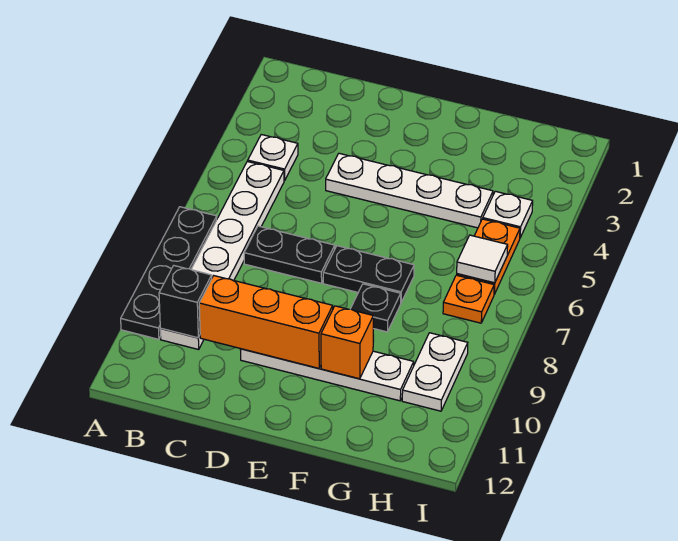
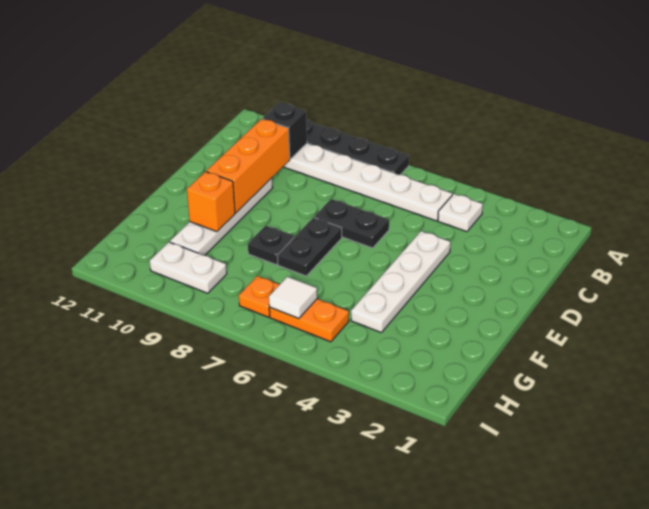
black 1x2 plate [244,226,335,283] -> black 1x2 plate turned to [314,199,389,248]
white 1x1 plate [483,191,533,237] -> none

